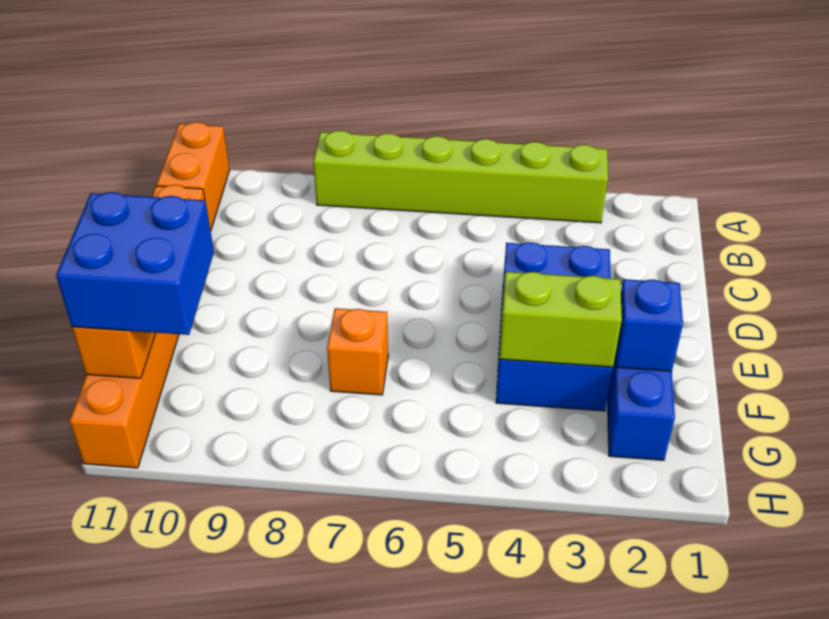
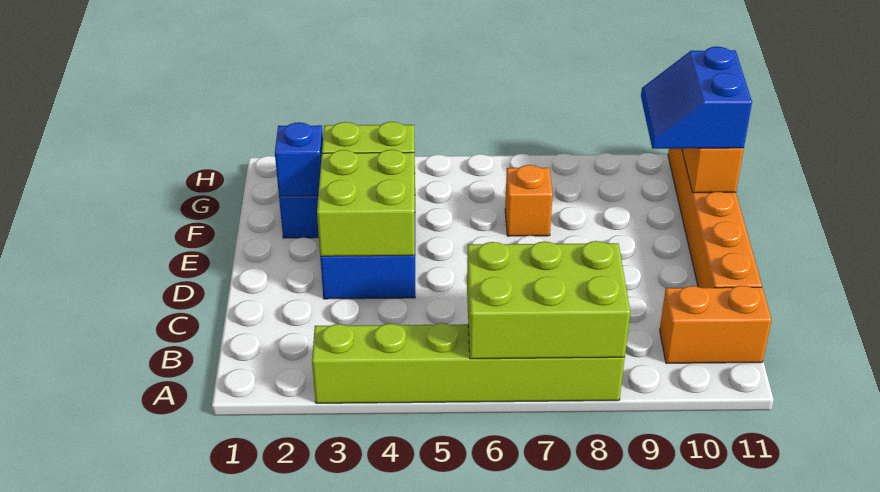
none -> lime 2x3 brick [467,241,630,359]
orange 1x2 brick [157,122,230,230] -> orange 1x2 brick turned to [660,286,772,363]
none -> lime 2x2 brick [317,150,415,256]
blue 2x2 brick [56,192,214,335] -> blue 2x2 slope [641,47,752,149]

